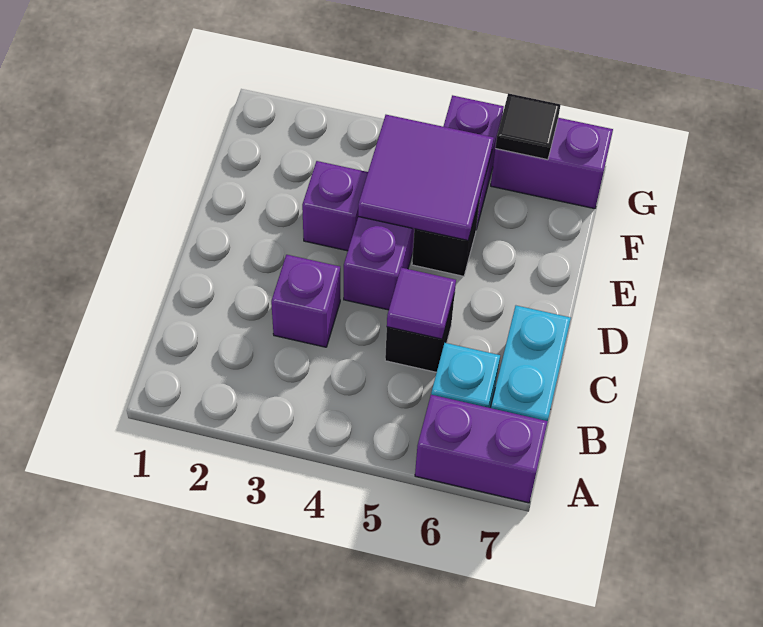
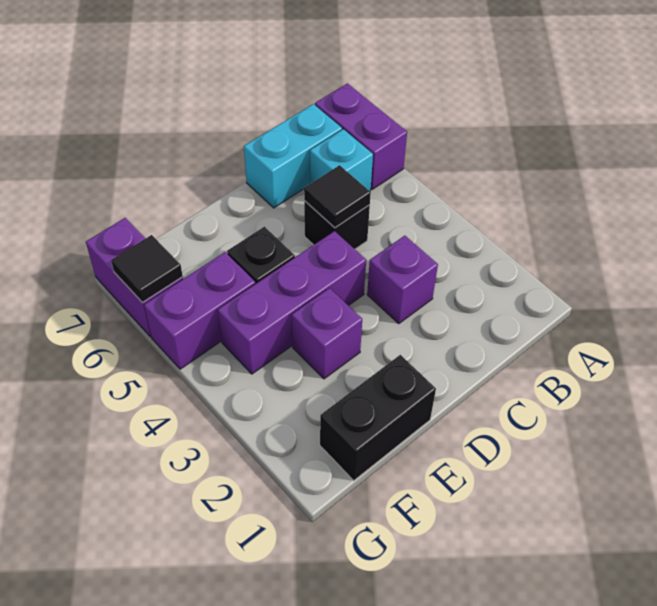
purple 1x1 tile [387,268,456,339] -> black 1x1 tile [304,165,371,228]
none -> black 1x2 brick [320,355,436,481]
purple 2x2 tile [358,115,494,240] -> none

